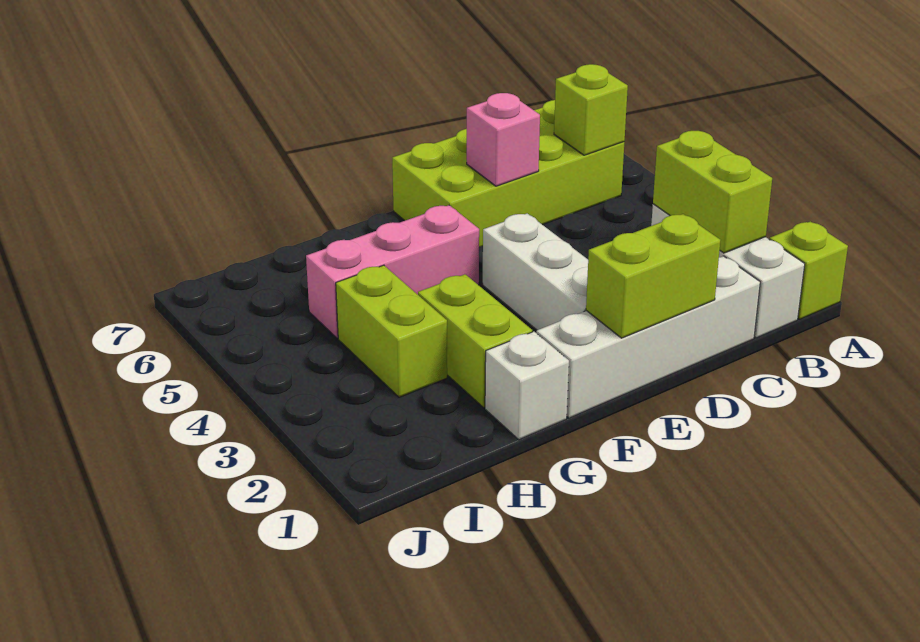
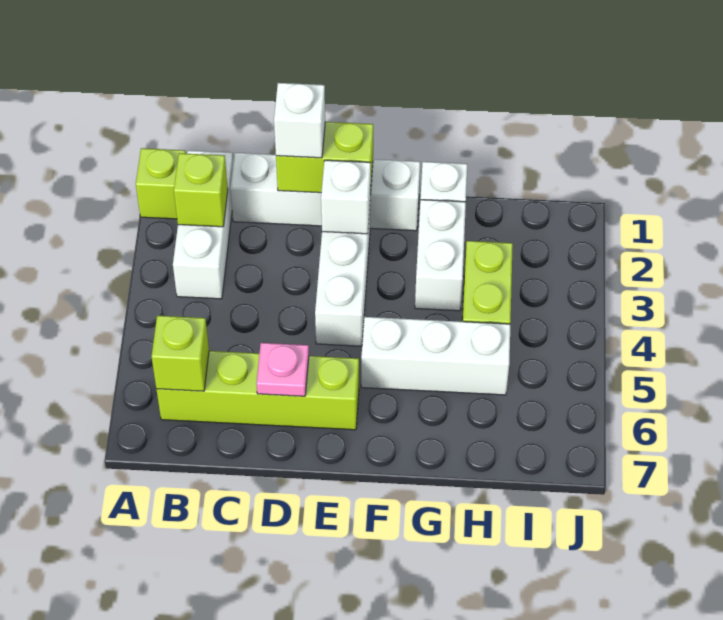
lime 1x2 brick [653,131,772,253] -> lime 1x1 brick [174,153,228,227]
lime 2x4 brick [392,100,624,247] -> lime 1x4 brick [156,351,359,430]
none -> white 1x1 brick [274,83,325,158]
pink 1x1 brick [467,93,540,186] -> pink 1x1 plate [256,343,309,396]
none -> white 1x1 brick [321,160,371,234]
pink 1x3 brick [306,205,479,338] -> white 1x3 brick [361,317,510,395]
lime 1x2 brick [418,274,532,408] -> white 1x2 brick [415,200,466,311]

